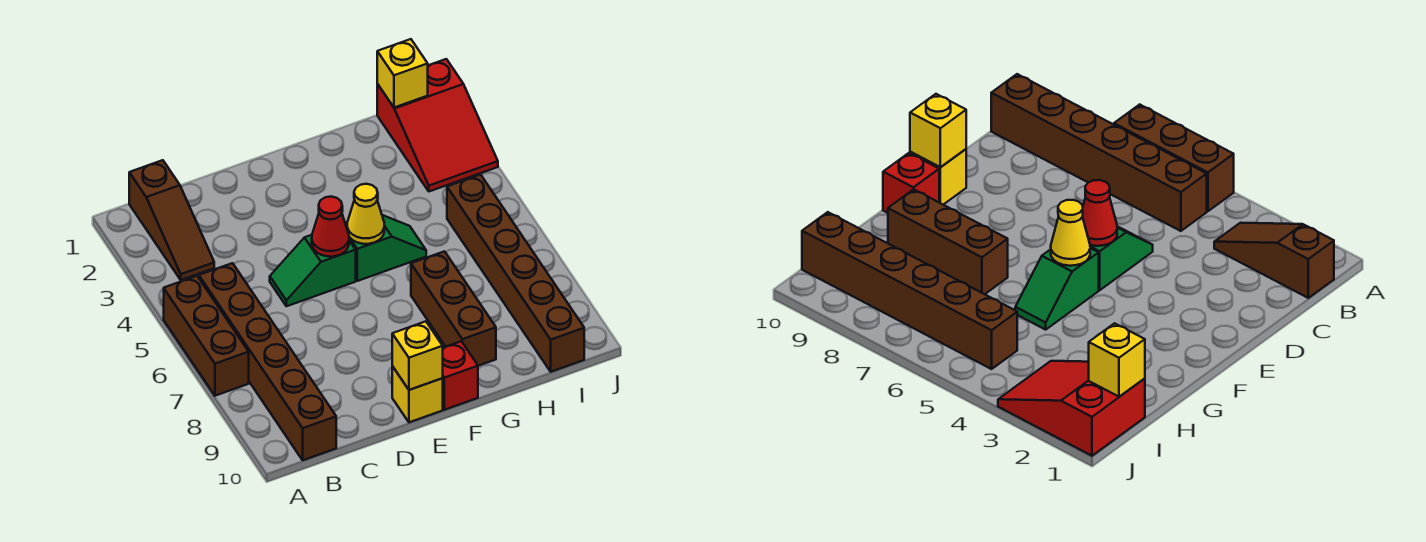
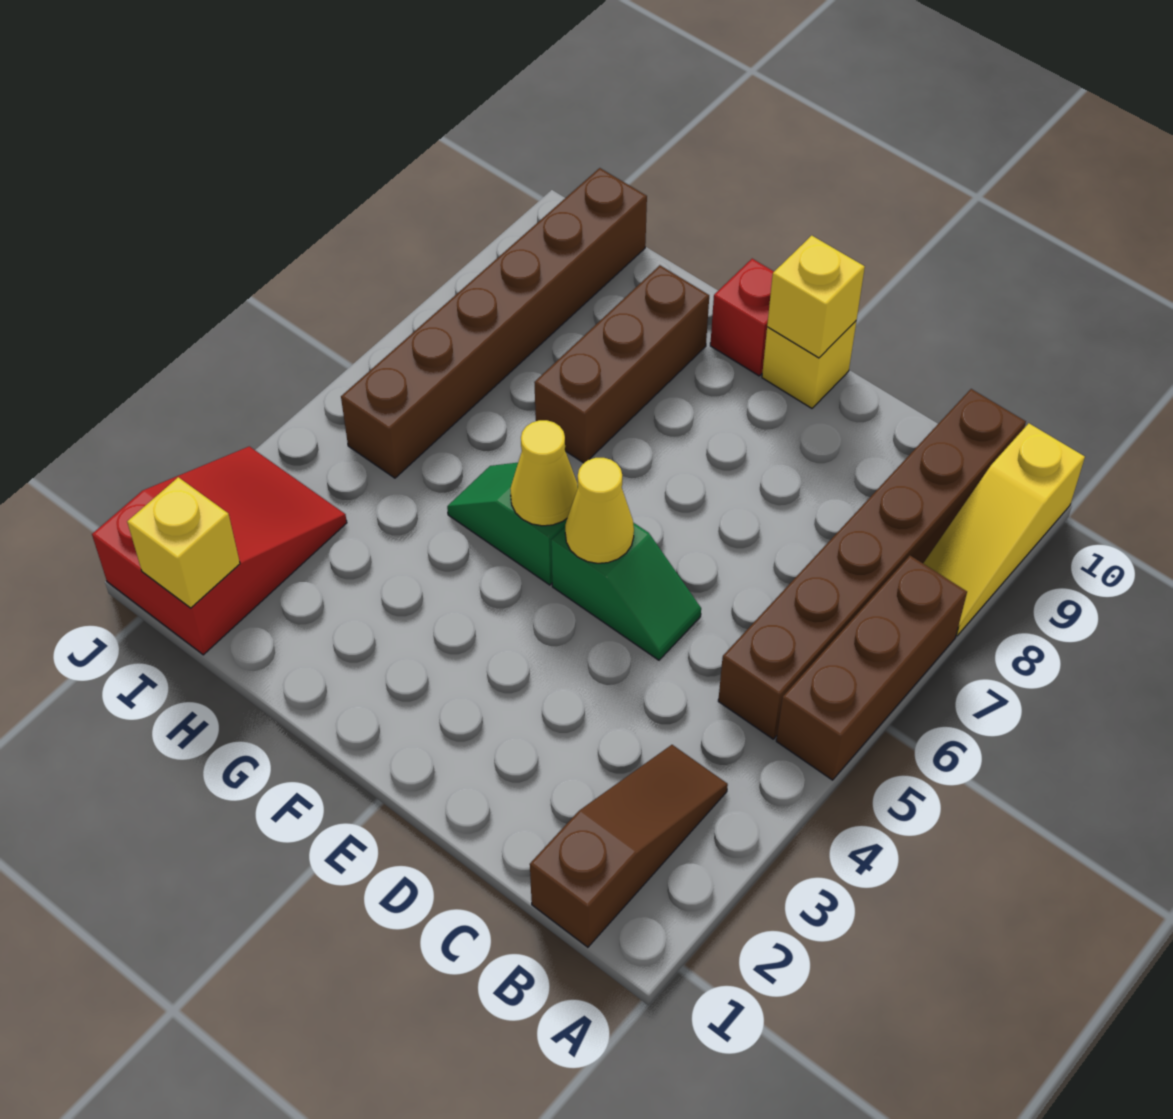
none -> yellow 1x3 slope [923,423,1085,636]
red 1x1 cone [312,197,349,257] -> yellow 1x1 cone [565,458,634,563]

